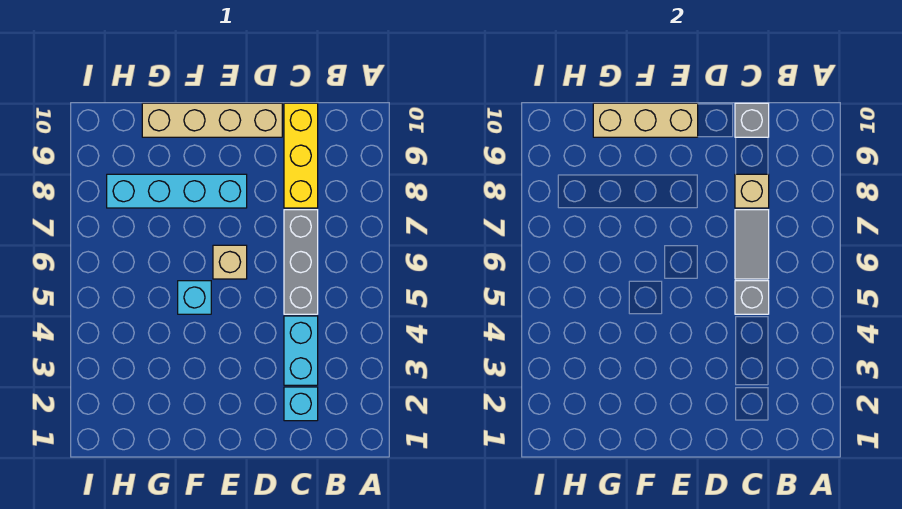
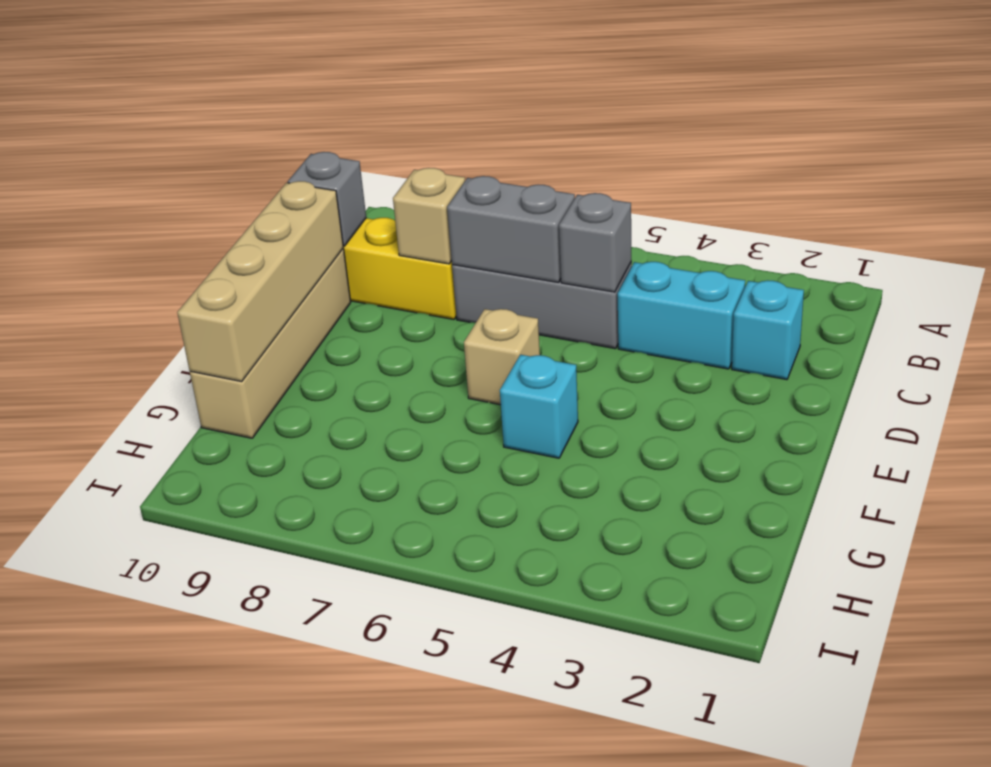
grey 1x2 tile [735,210,769,279] -> grey 1x2 brick [447,176,575,282]
cyan 1x4 brick [107,174,247,208] -> none
tan 1x3 brick [593,103,698,137] -> tan 1x4 brick [177,181,343,382]

